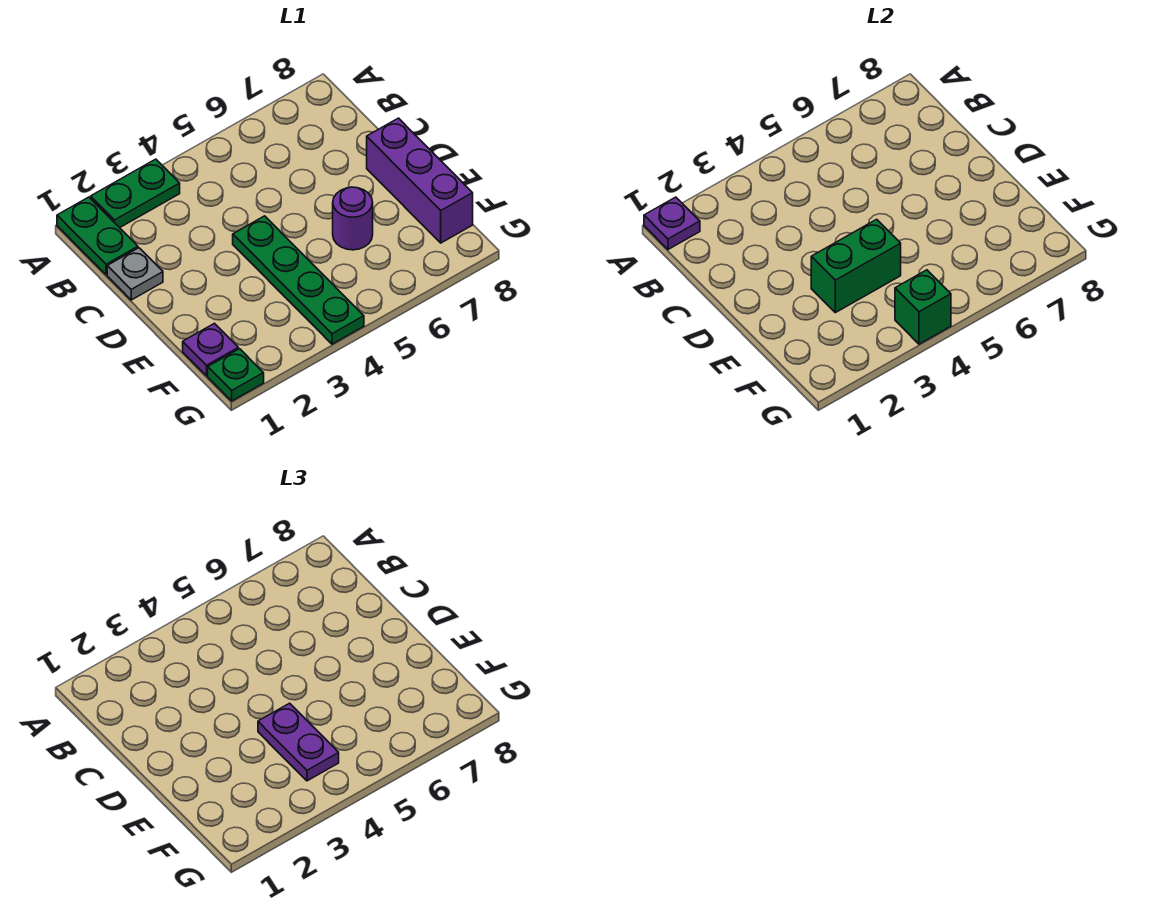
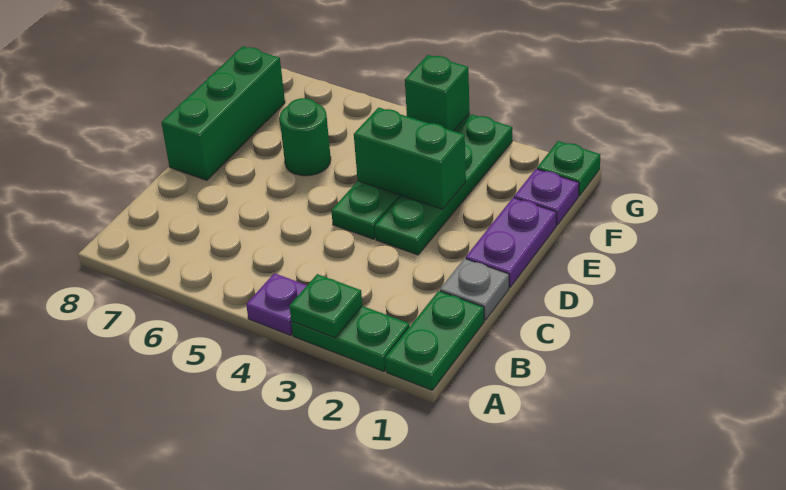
purple 1x1 plate [644,197,700,249] -> purple 1x1 plate moved to [246,273,307,335]
none -> green 1x1 plate [289,274,362,338]
none -> green 1x4 plate [375,114,512,255]
purple 1x3 brick [367,118,473,243] -> green 1x3 brick [161,46,285,180]
purple 1x2 plate [258,703,339,781] -> purple 1x2 plate moved to [466,198,556,287]
purple 1x1 round brick [333,187,373,250] -> green 1x1 round brick [280,98,331,176]

